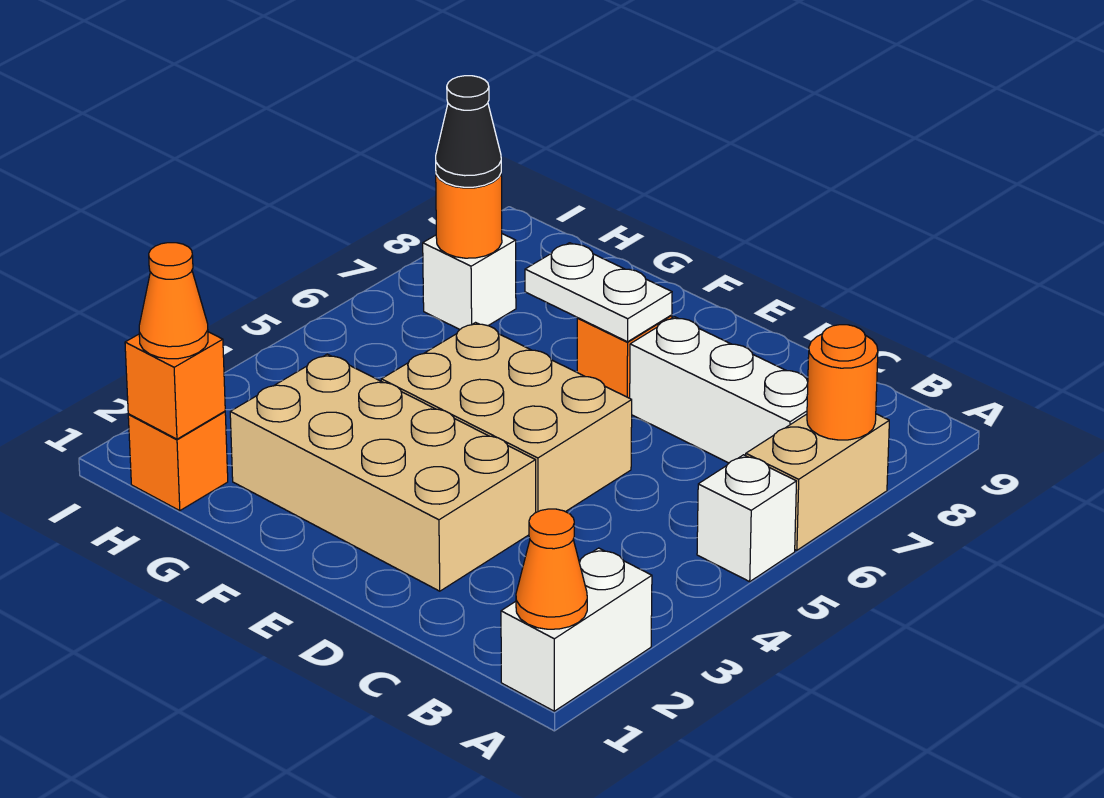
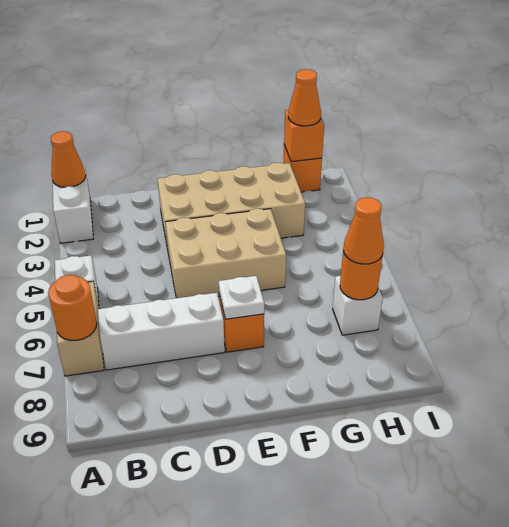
white 1x2 plate [525,243,672,342] -> white 1x1 plate [219,276,264,319]
black 1x1 cone [436,76,501,187] -> orange 1x1 cone [343,197,384,264]

